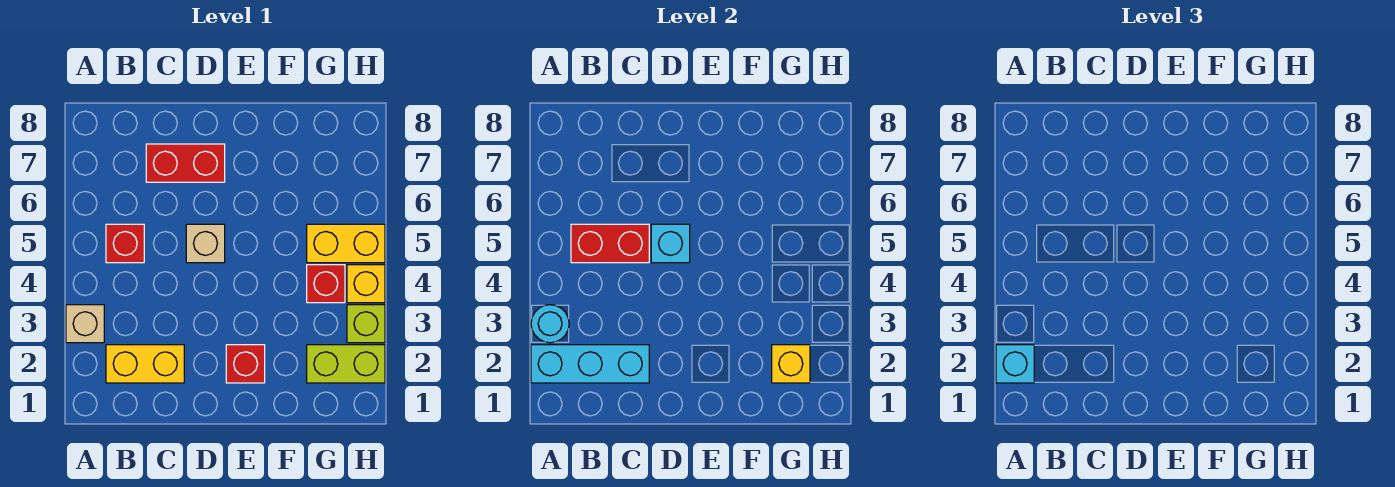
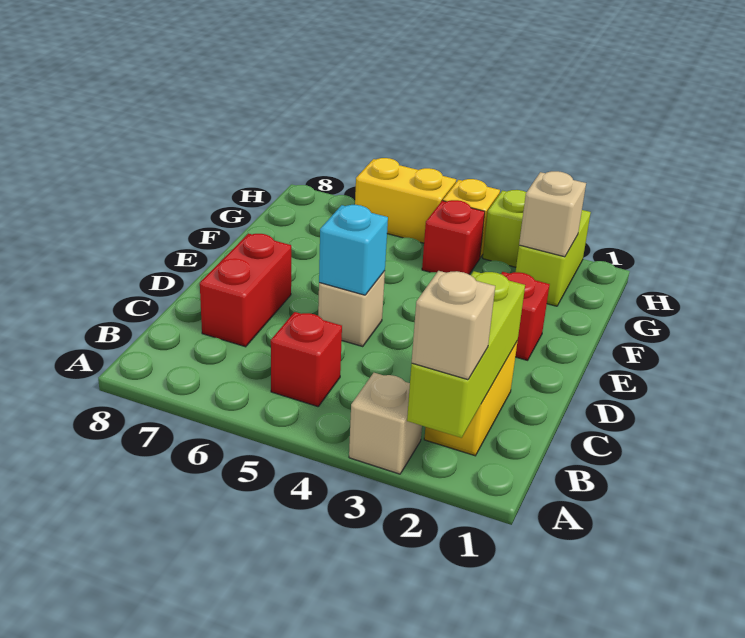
cyan 1x3 brick [531,345,649,383] -> lime 1x3 brick [407,271,525,438]
cyan 1x1 brick [996,345,1034,383] -> tan 1x1 brick [412,271,495,380]
cyan 1x1 round brick [531,305,569,343] -> none
red 1x2 brick [571,224,649,263] -> none
yellow 1x1 brick [772,345,810,383] -> tan 1x1 brick [519,171,586,257]
yellow 1x2 brick [307,224,385,263] -> yellow 1x2 brick turned to [355,158,456,243]

